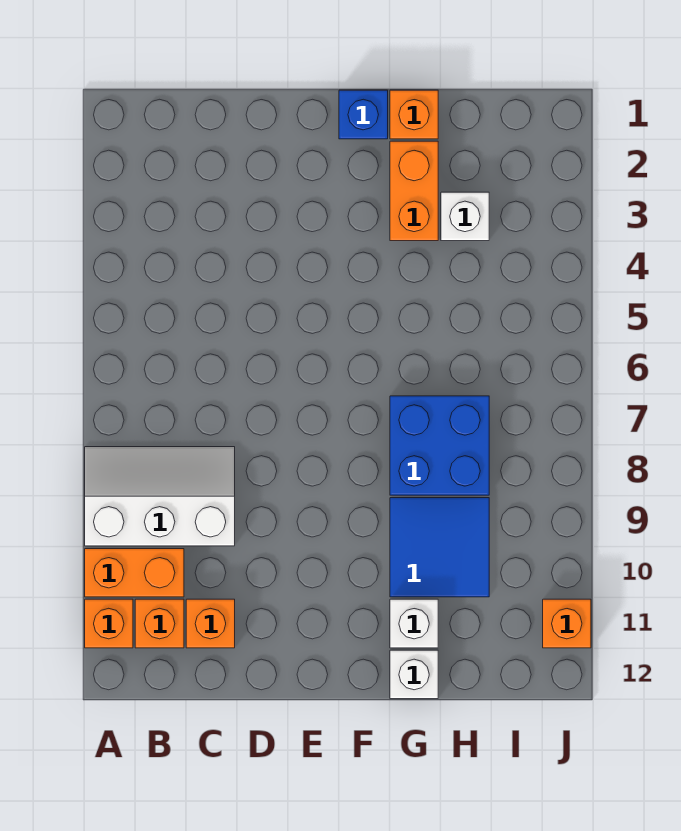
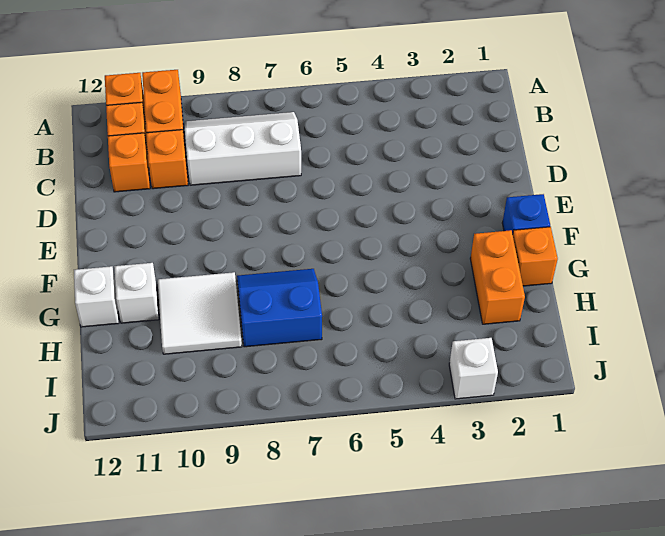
white 2x3 slope [85,447,235,546] -> white 2x3 slope turned to [185,112,301,185]
orange 1x2 brick [390,141,438,241] -> orange 1x2 brick turned to [470,230,525,324]
blue 2x2 brick [390,396,489,495] -> blue 2x2 slope [237,269,322,347]
blue 2x2 tile [390,498,489,597] -> white 2x2 tile [158,272,242,354]
white 1x1 brick [441,192,489,241] -> white 1x1 brick moved to [449,338,498,399]
orange 1x1 brick [543,599,591,648] -> orange 1x1 brick moved to [146,130,188,189]

